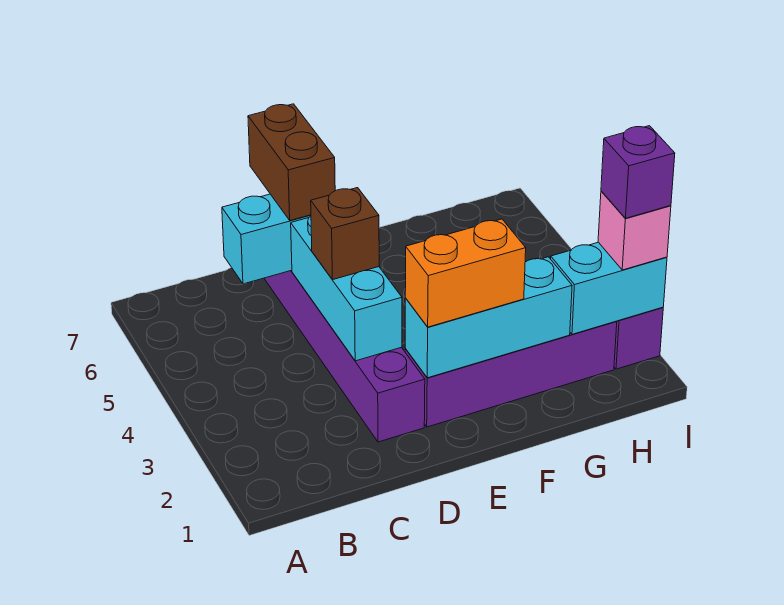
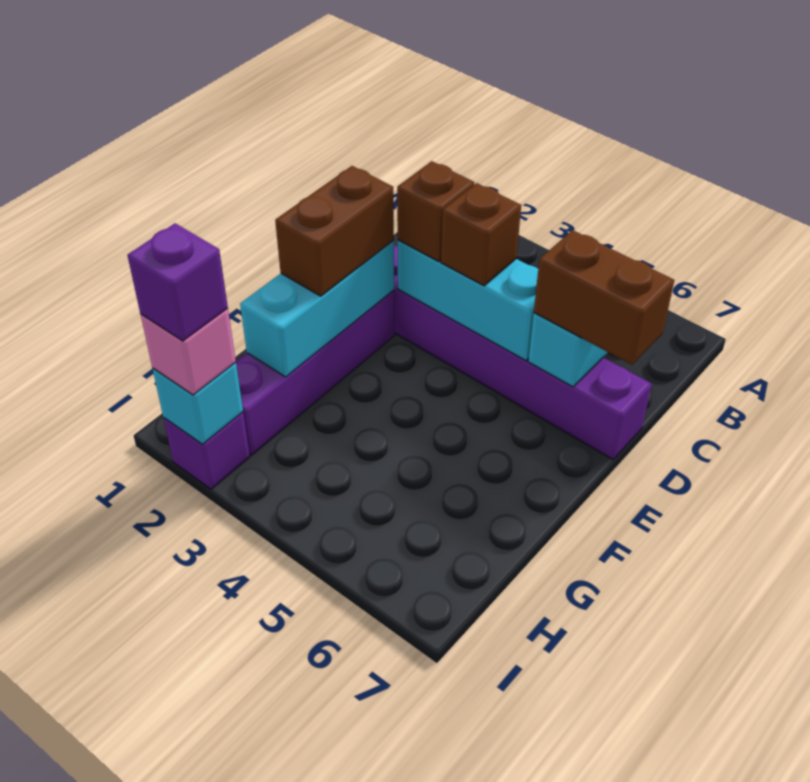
none -> brown 1x1 brick [397,161,474,262]
orange 1x2 brick [405,219,526,327] -> brown 1x2 brick [275,166,394,296]
cyan 1x2 brick [551,242,667,334] -> cyan 1x1 brick [153,363,243,444]

